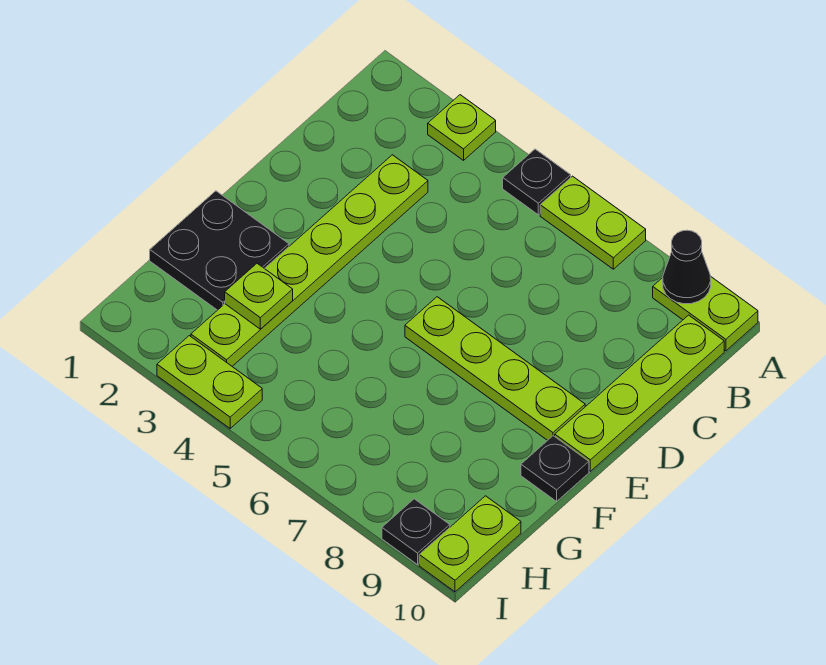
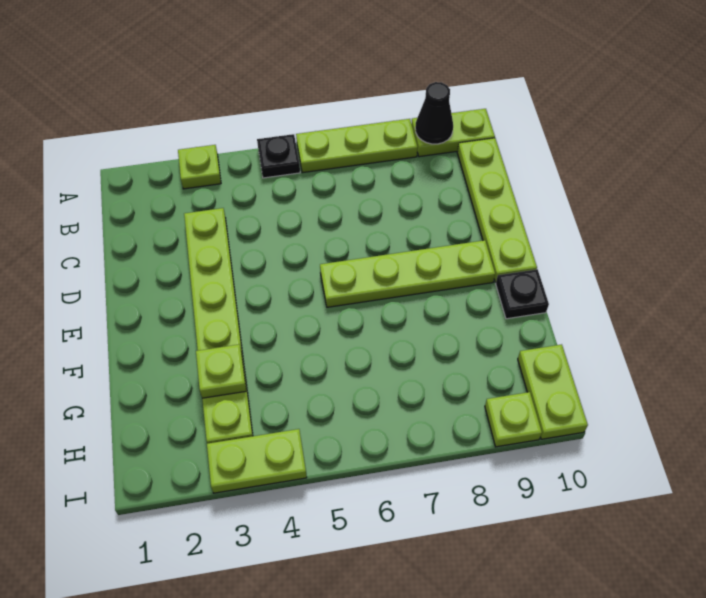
lime 1x2 plate [540,176,646,269] -> lime 1x3 plate [296,119,418,173]
black 2x2 plate [150,191,289,310] -> none
black 1x1 plate [382,499,450,565] -> lime 1x1 plate [485,392,542,447]

